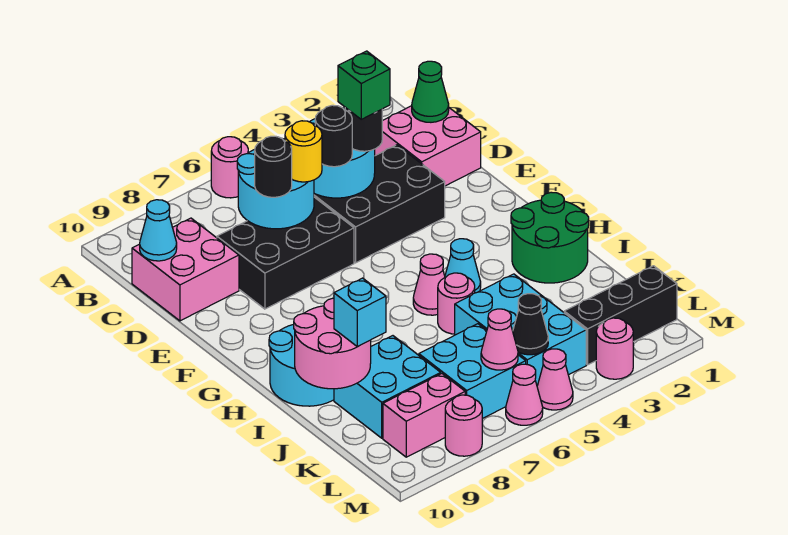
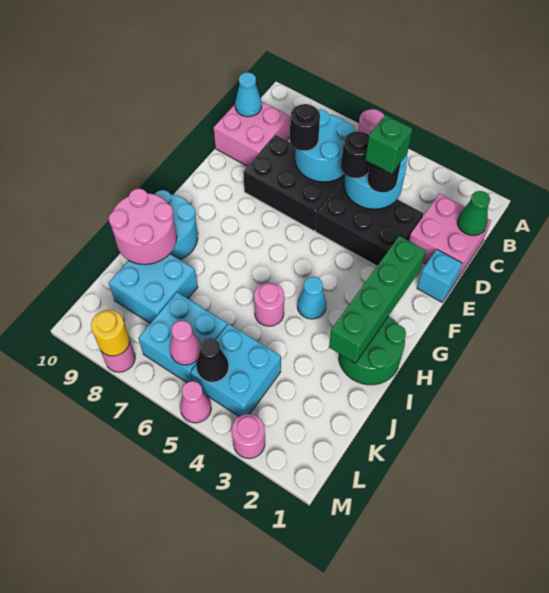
yellow 1x1 round brick [285,121,322,182] -> yellow 1x1 round brick moved to [91,310,130,356]
none -> green 1x4 brick [329,236,426,363]
pink 1x1 cone [413,254,445,315] -> none
cyan 2x3 brick [455,274,586,386] -> cyan 2x2 brick [191,324,281,417]
cyan 1x1 brick [334,278,386,347] -> cyan 1x1 brick moved to [417,250,463,302]
black 1x3 brick [564,266,677,365] -> none
pink 1x2 brick [383,374,465,457] -> none
pink 1x1 cone [506,364,543,425] -> none

